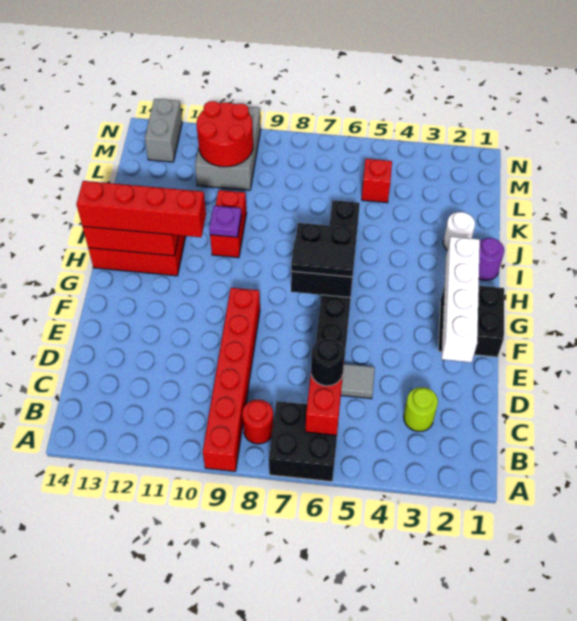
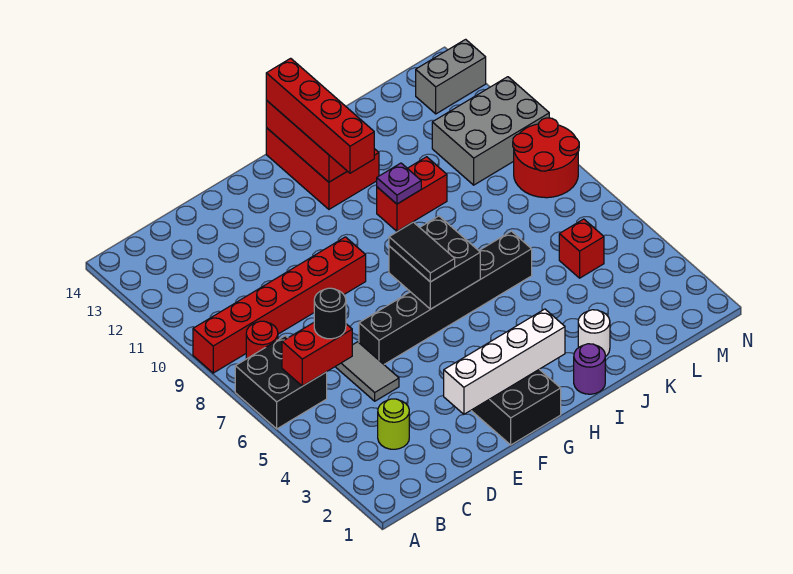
red 2x2 round brick [196,101,253,167] -> red 2x2 round brick moved to [513,118,579,198]

